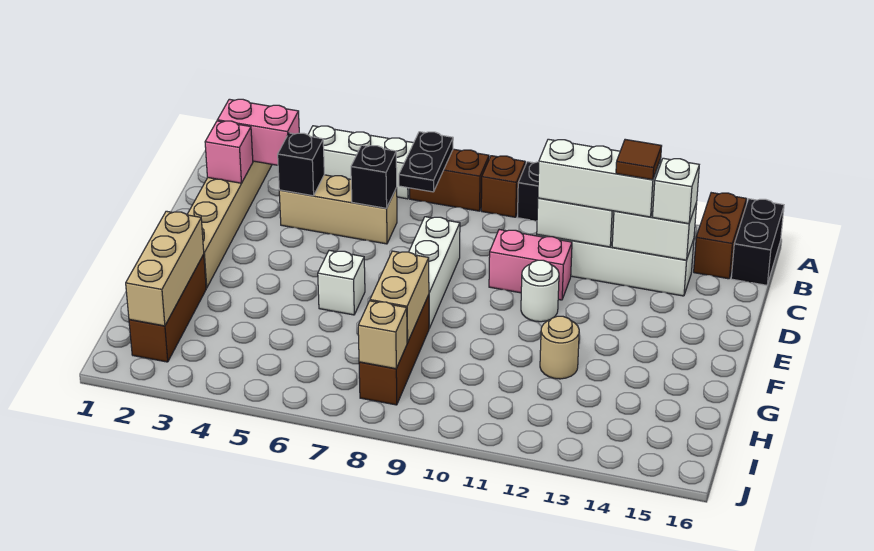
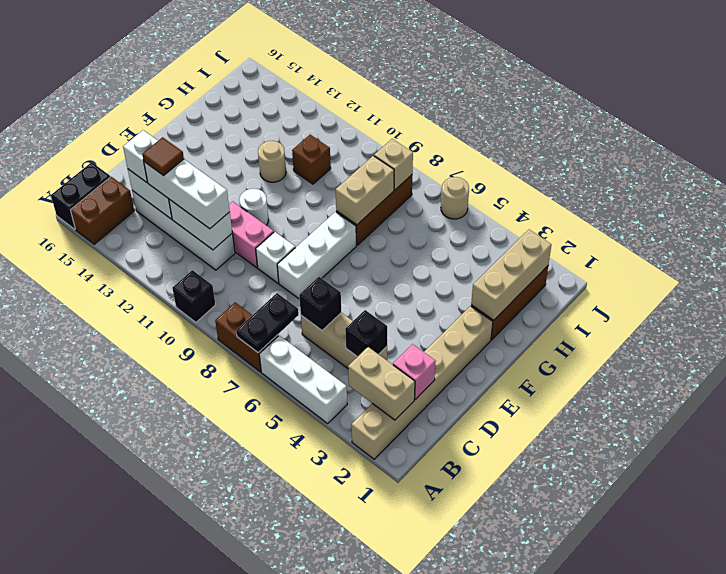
brown 1x1 brick [481,156,525,217] -> brown 1x1 brick moved to [292,135,331,184]
pink 1x2 brick [218,99,299,165] -> tan 1x2 brick [348,347,415,420]
white 1x1 brick [318,250,365,315] -> white 1x1 brick moved to [256,232,295,283]
none -> tan 1x1 round brick [441,177,469,219]

